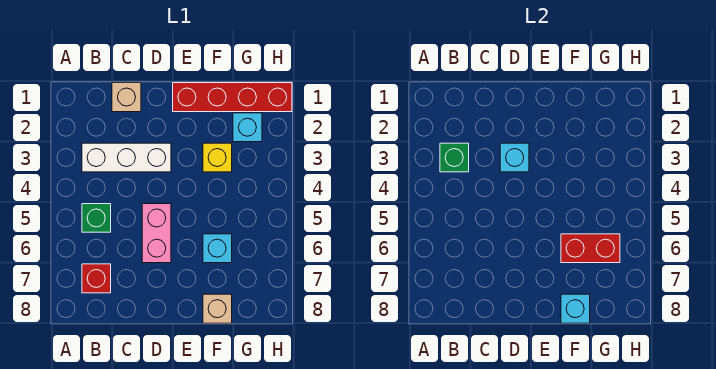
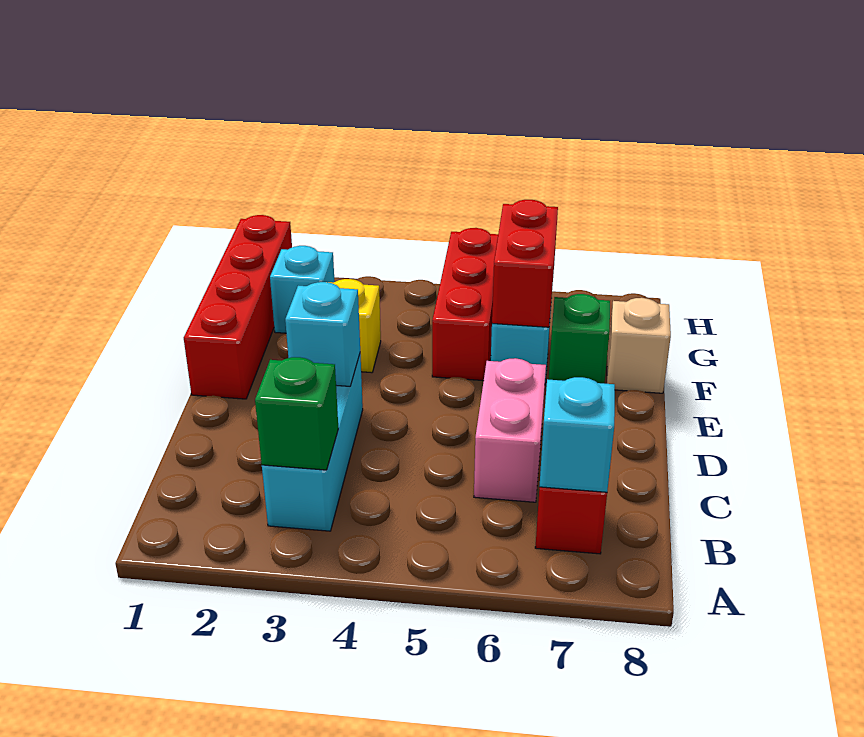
white 1x3 brick [82,143,171,172] -> cyan 1x3 brick [262,354,363,531]
green 1x1 brick [82,204,111,232] -> green 1x1 brick moved to [549,294,610,383]
tan 1x1 brick [112,83,141,112] -> none
pink 1x2 brick [142,204,171,263] -> pink 1x2 brick turned to [474,358,546,502]
none -> red 1x3 brick [432,228,498,381]
cyan 1x1 brick [561,294,590,323] -> cyan 1x1 brick moved to [539,377,615,492]

